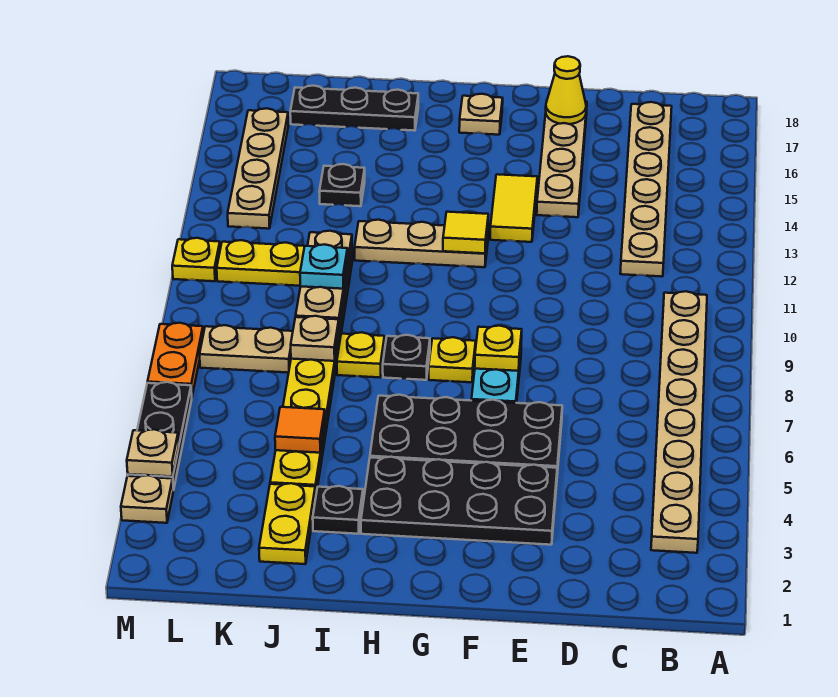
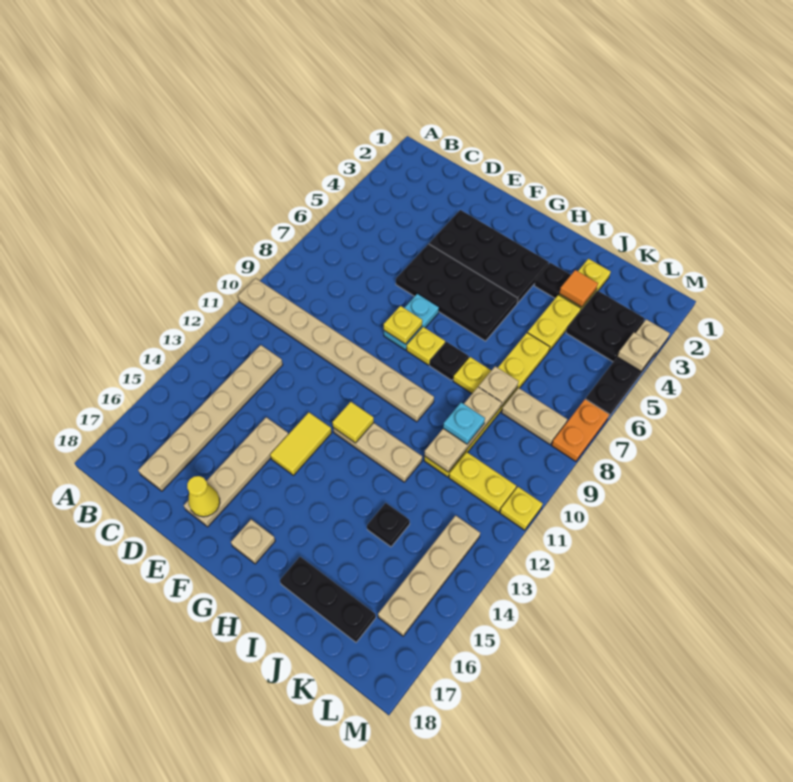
tan 1x8 plate [651,291,707,553] -> tan 1x8 plate turned to [238,278,434,422]
orange 1x1 tile [275,407,325,453] -> orange 1x1 tile moved to [559,270,598,307]
none -> black 2x2 plate [566,291,645,362]

